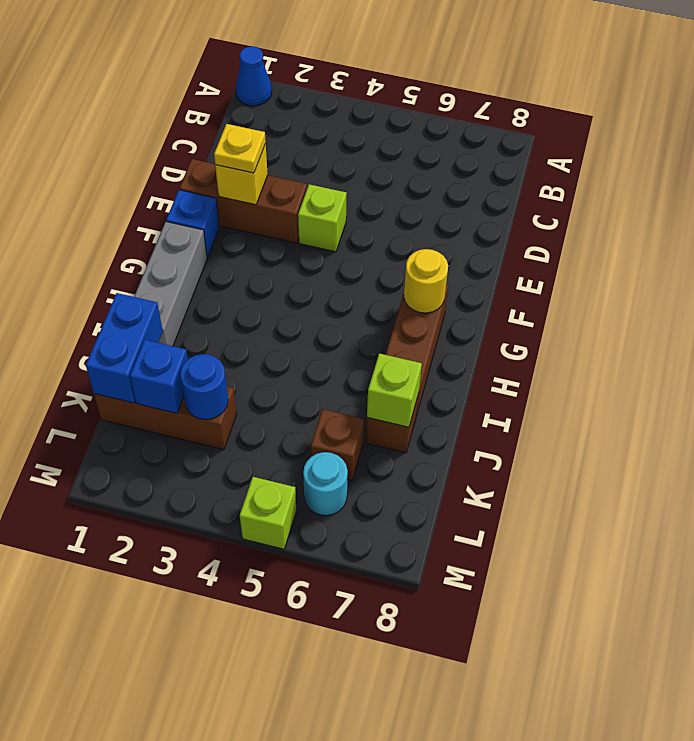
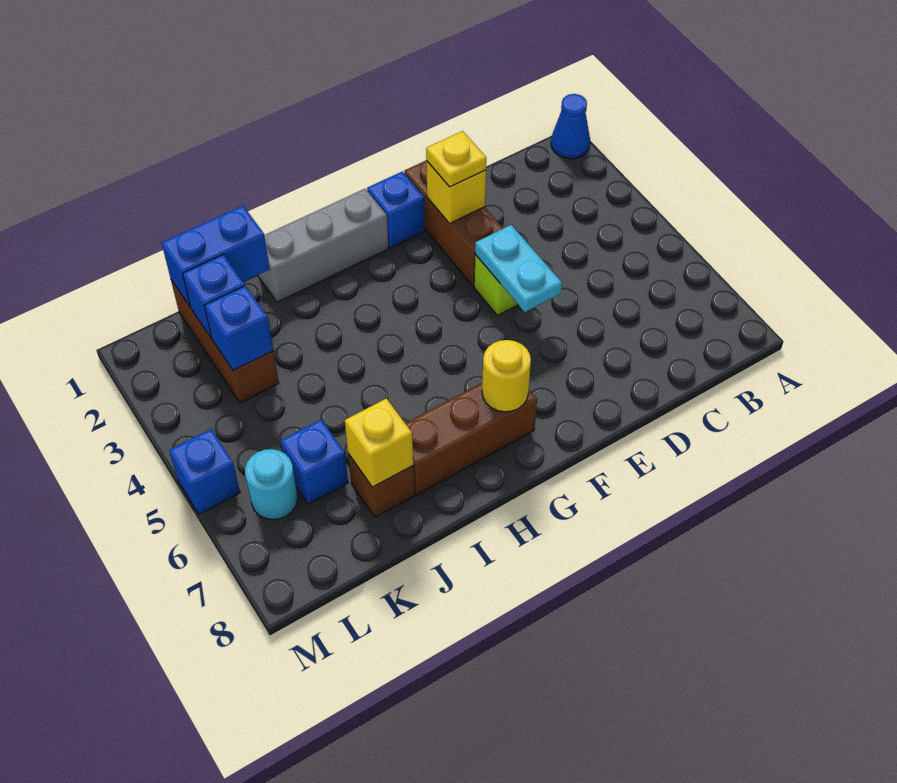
none -> cyan 1x2 plate [475,225,562,312]
lime 1x1 brick [367,353,422,427] -> yellow 1x1 brick [345,399,413,487]
blue 1x1 round brick [180,354,228,420] -> blue 1x1 brick [205,286,273,371]
brown 1x1 brick [311,409,364,481] -> blue 1x1 brick [280,420,348,504]
lime 1x1 brick [240,477,296,549] -> blue 1x1 brick [169,429,240,514]

